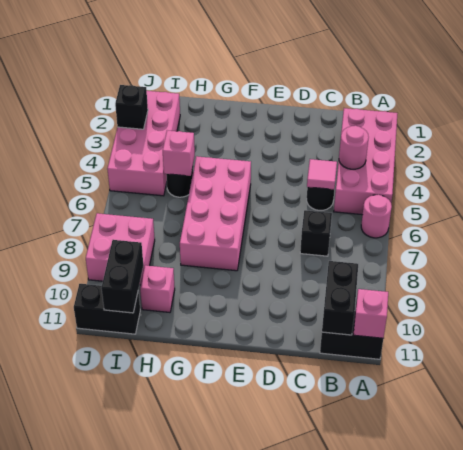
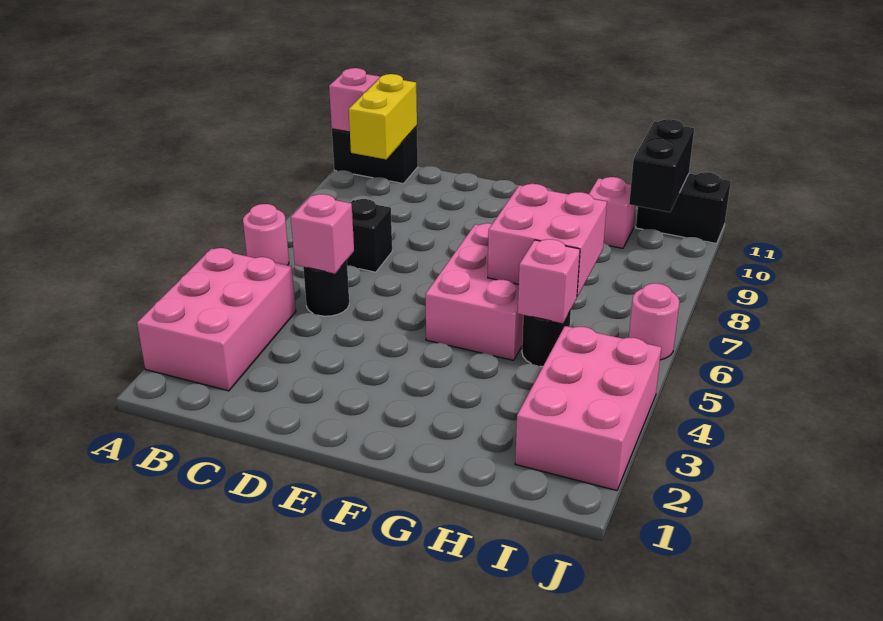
pink 2x4 brick [334,108,398,215] -> pink 2x3 brick [137,248,296,391]
pink 1x1 round brick [339,126,369,169] -> pink 1x1 round brick moved to [629,283,679,360]
black 1x2 brick [322,261,358,335] -> yellow 1x2 brick [349,74,417,159]
pink 1x1 tile [307,159,337,189] -> pink 1x1 brick [291,194,354,274]
pink 2x4 brick [180,156,251,271] -> pink 2x3 brick [425,223,524,360]
pink 2x4 brick [107,91,180,196] -> pink 2x3 brick [515,326,661,490]
pink 2x2 brick [86,213,155,285] -> pink 2x2 brick moved to [488,184,607,296]
black 1x1 brick [115,85,148,129] -> none

